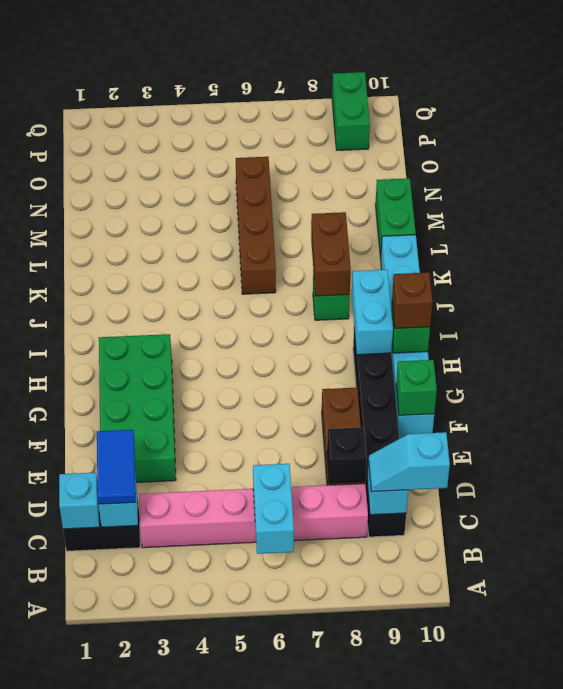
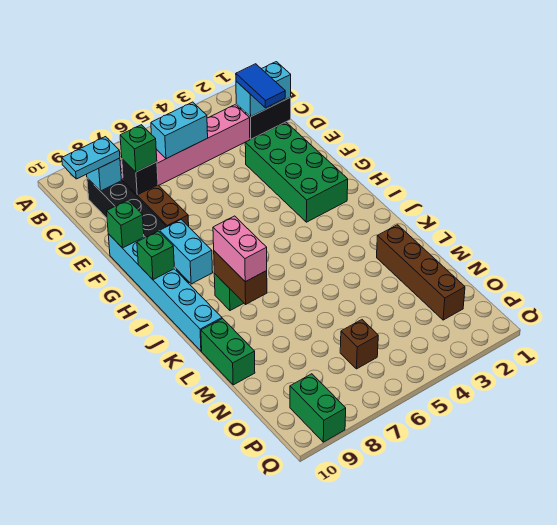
cyan 1x2 brick [253,464,294,554] -> cyan 1x2 brick turned to [151,102,208,159]
cyan 1x2 slope [369,432,450,492] -> cyan 1x2 plate [62,137,120,179]
none -> green 1x1 brick [120,125,157,172]
brown 1x1 brick [392,272,433,329] -> brown 1x1 brick moved to [340,320,378,369]
none -> pink 1x2 brick [213,216,267,282]
brown 1x4 brick [236,157,276,294] -> brown 1x4 brick moved to [377,225,465,320]

